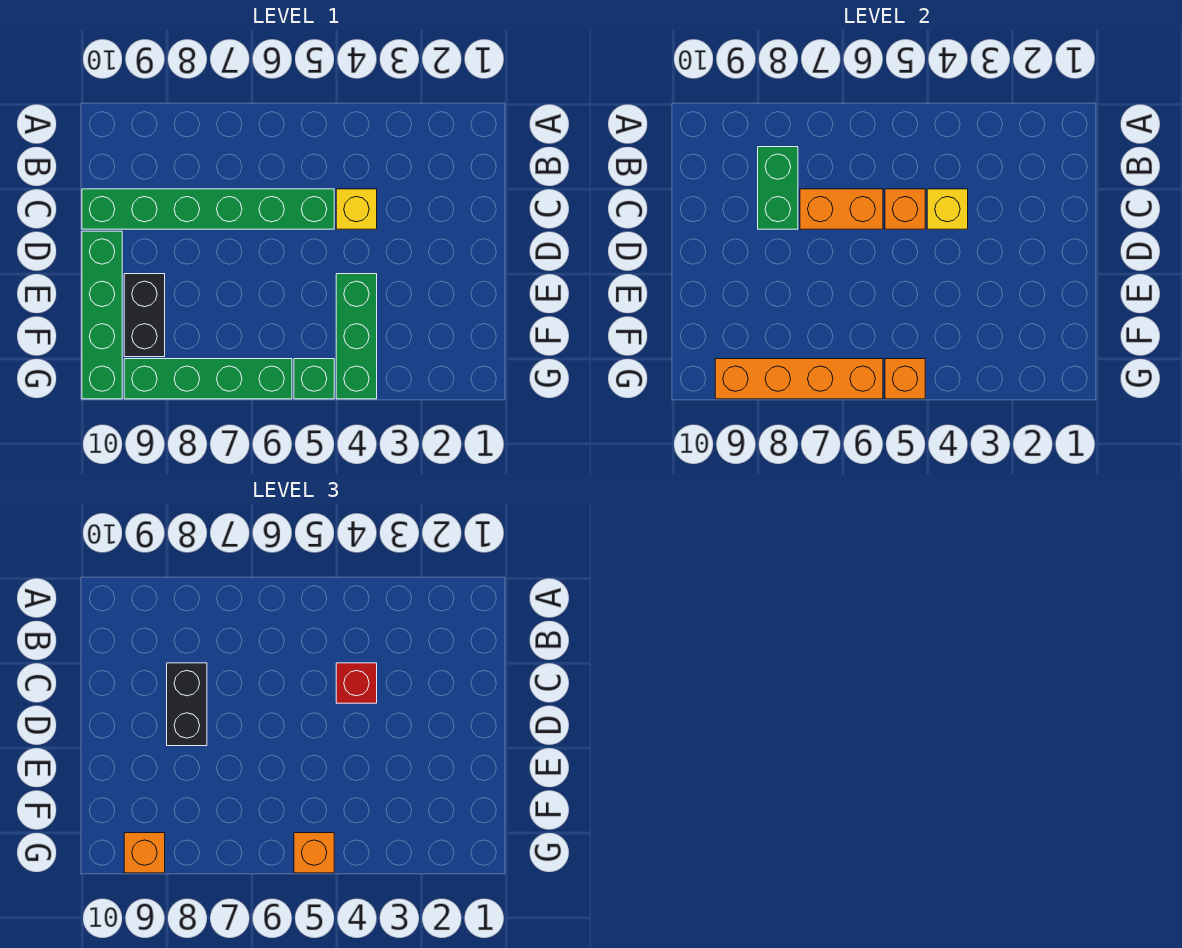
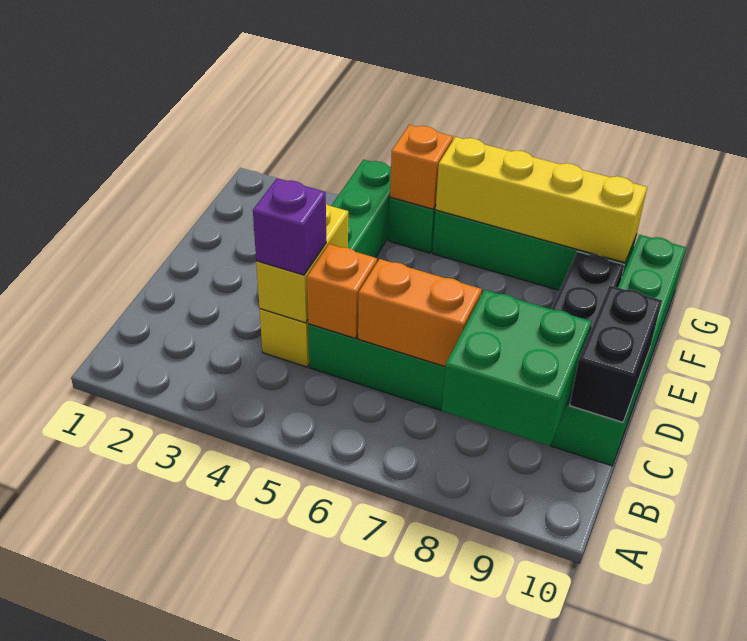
green 1x2 brick [758,147,798,229] -> green 2x2 brick [442,290,591,446]
yellow 1x1 brick [927,189,968,229] -> yellow 1x2 brick [256,204,348,323]
red 1x1 brick [336,663,377,703] -> purple 1x1 brick [253,178,326,275]
black 1x2 brick [167,663,207,746] -> black 1x2 brick moved to [570,285,662,422]
orange 1x1 brick [294,833,334,873] -> none
orange 1x4 brick [715,359,883,399] -> yellow 1x4 brick [436,137,647,263]
orange 1x1 brick [124,833,165,873] -> none

